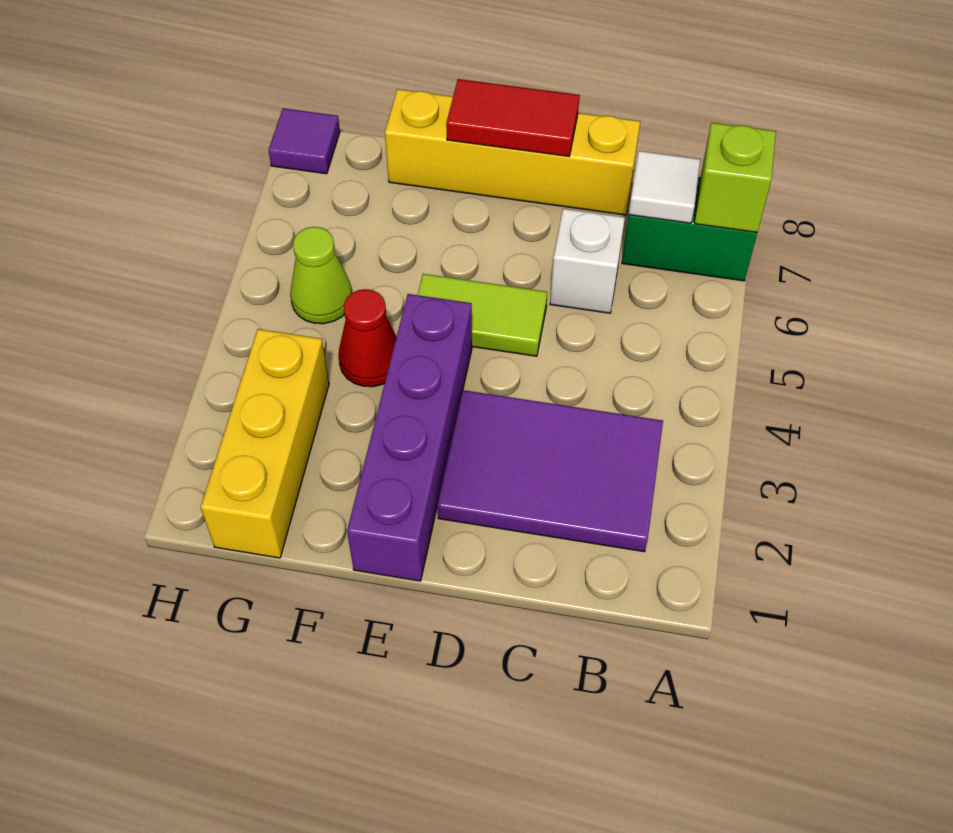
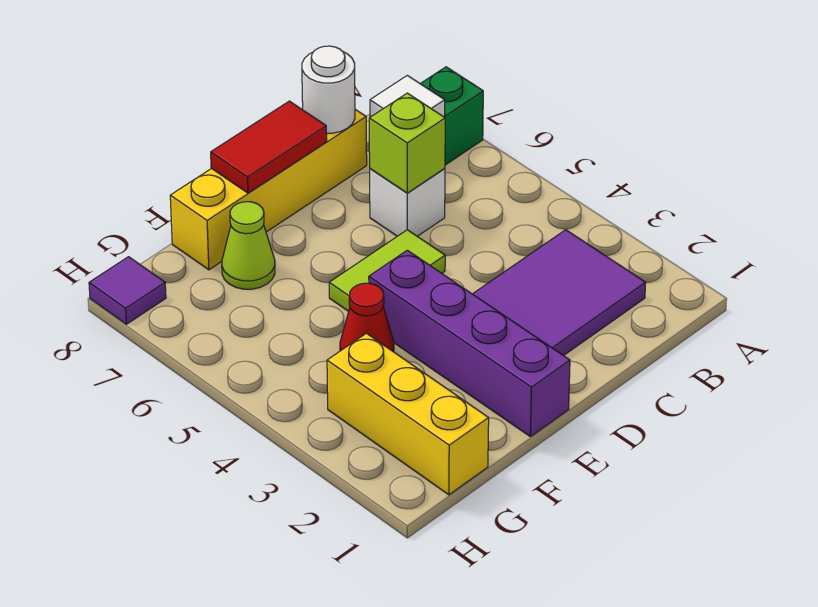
lime 1x1 brick [694,123,776,232] -> lime 1x1 brick moved to [369,93,445,193]
none -> white 1x1 round brick [302,46,355,133]
lime 1x1 cone [290,227,352,324] -> lime 1x1 cone moved to [222,202,275,289]

